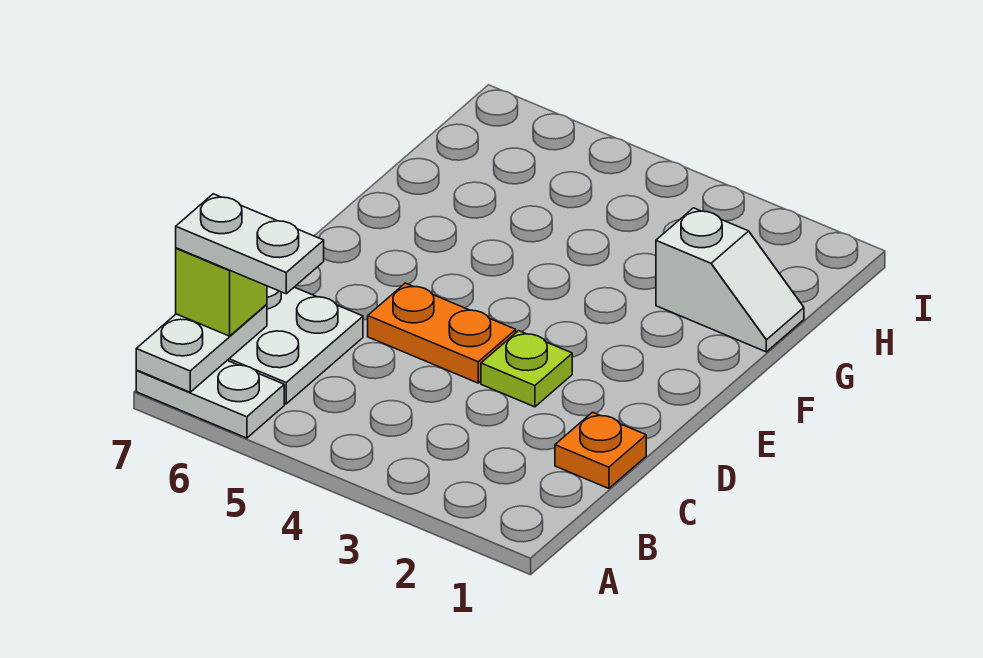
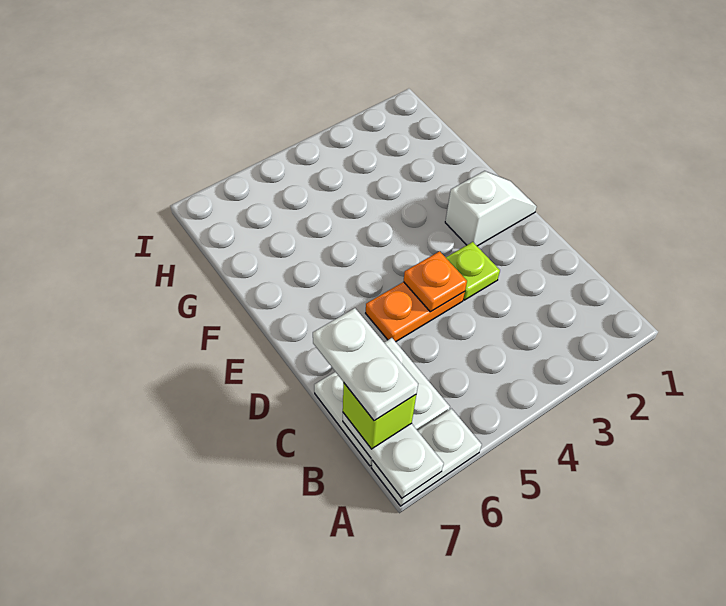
white 1x2 plate [176,194,324,294] -> white 1x2 plate turned to [313,308,418,421]
orange 1x1 plate [555,412,646,489] -> orange 1x1 plate moved to [404,251,467,312]
white 1x2 slope [656,208,804,352] -> white 1x2 slope moved to [445,171,537,246]

